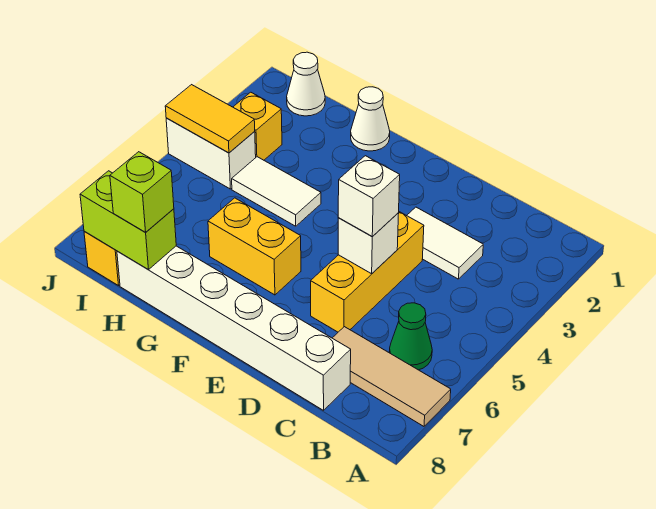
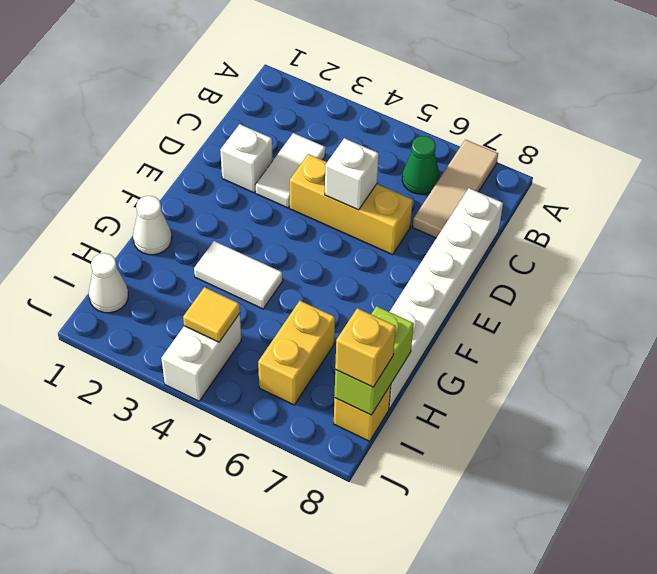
white 1x1 brick [338,156,400,237] -> white 1x1 brick moved to [220,124,273,193]
yellow 1x2 brick [208,198,301,295] -> yellow 1x2 brick moved to [258,301,335,405]
white 1x2 tile [232,157,321,226] -> white 1x2 tile turned to [194,241,283,309]
lime 1x1 brick [110,152,174,232] -> none
yellow 1x1 brick [233,92,282,160] -> yellow 1x1 brick moved to [335,308,396,387]
yellow 1x2 tile [165,85,255,153] -> yellow 1x1 tile [183,287,240,342]

